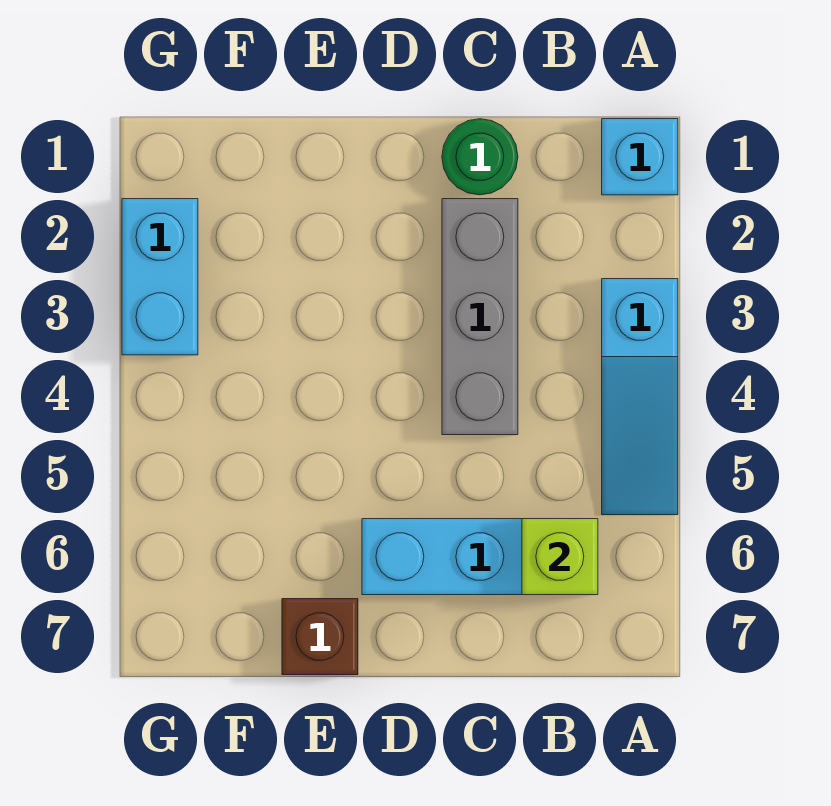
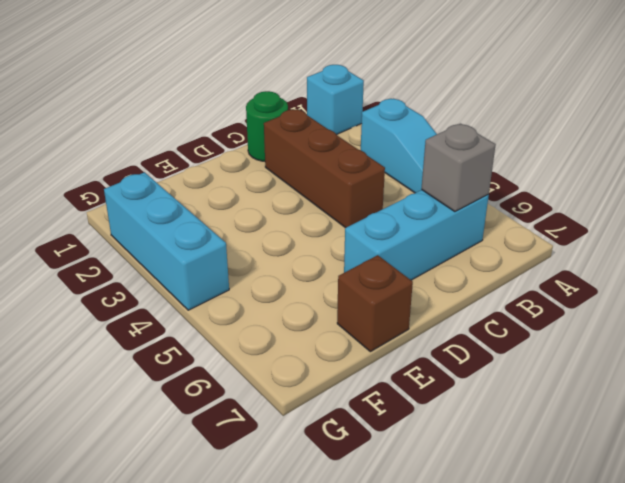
lime 1x1 brick [522,519,598,595] -> grey 1x1 brick [421,124,496,212]
grey 1x3 brick [442,199,518,435] -> brown 1x3 brick [264,109,385,228]
cyan 1x2 brick [122,199,198,355] -> cyan 1x3 brick [104,172,229,310]

